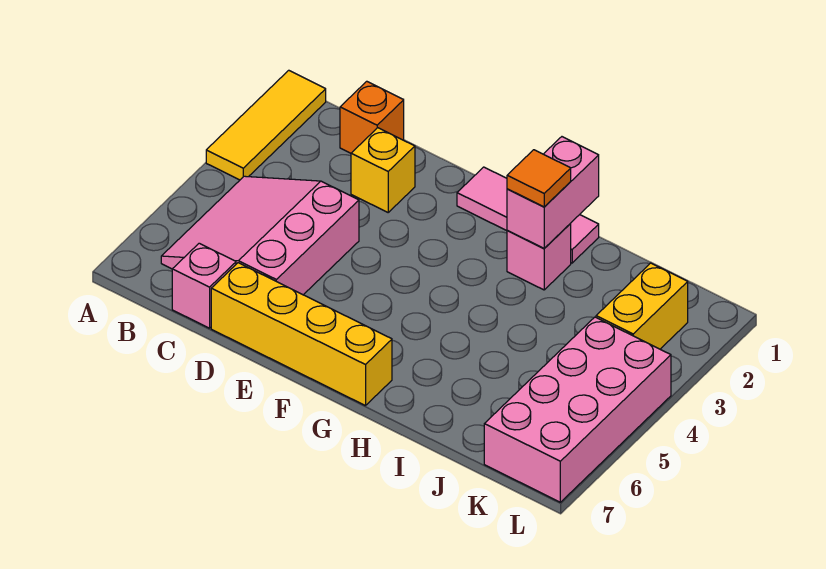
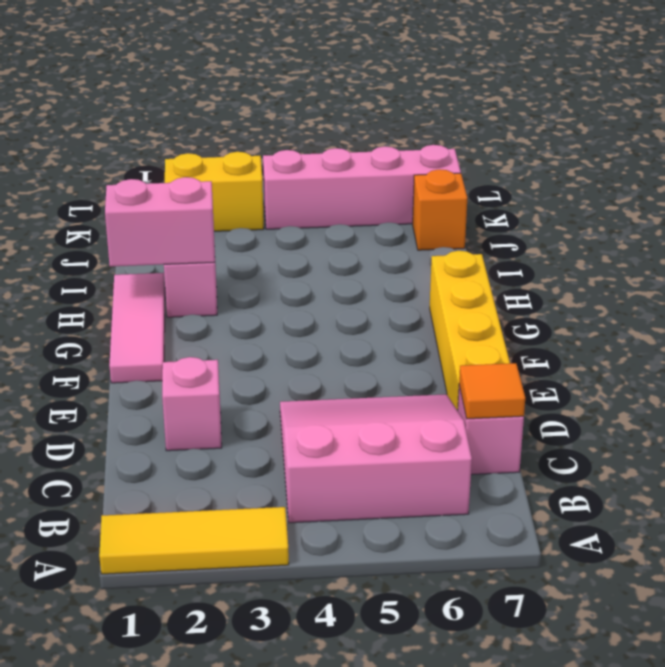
pink 3x3 slope [161,176,359,295] -> pink 3x3 slope turned to [280,394,472,523]
orange 1x1 brick [340,81,404,153] -> orange 1x1 brick moved to [413,169,467,250]
yellow 1x1 brick [351,128,415,212] -> pink 1x1 brick [162,357,222,451]
orange 1x1 tile [507,150,571,207] -> orange 1x1 tile moved to [459,363,525,419]
pink 2x4 brick [484,317,671,502] -> pink 1x4 brick [263,145,461,229]

